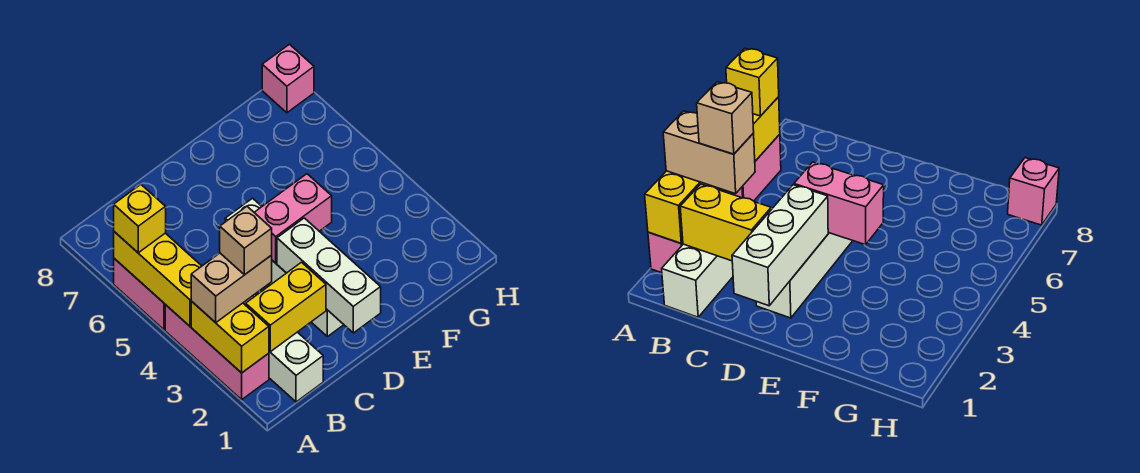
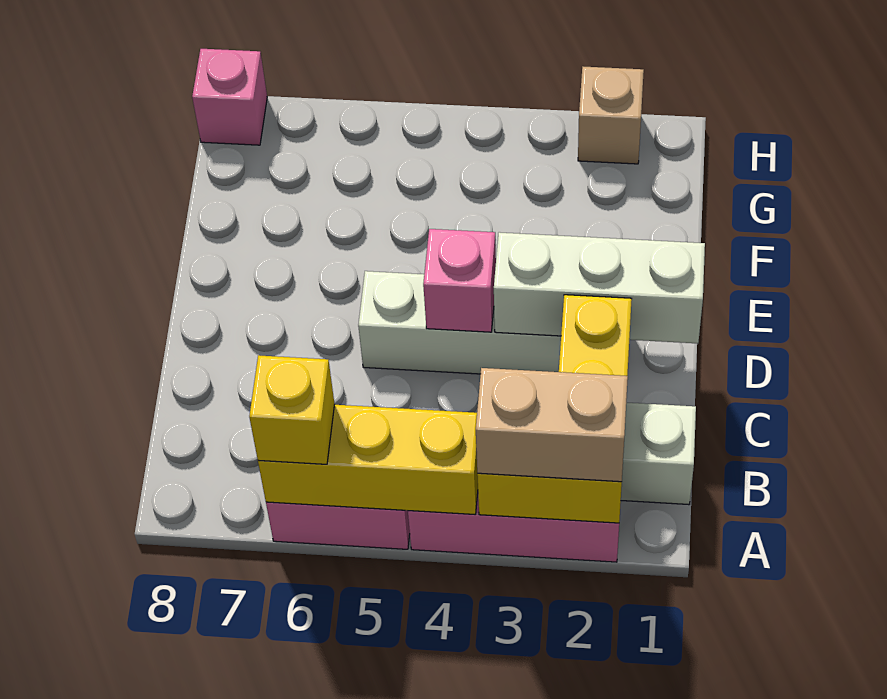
tan 1x2 brick [191,253,272,323] -> tan 1x2 brick turned to [476,368,628,482]
tan 1x1 brick [220,206,272,275] -> tan 1x1 brick moved to [578,67,644,164]
pink 1x2 brick [254,174,332,263] -> pink 1x1 brick [423,229,496,332]

